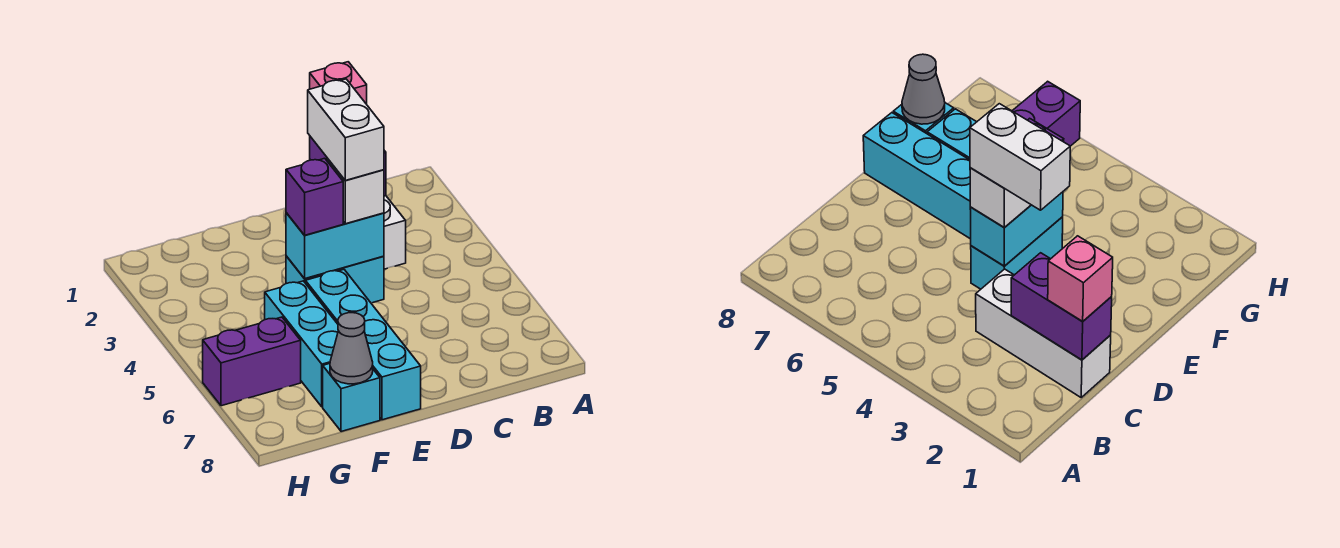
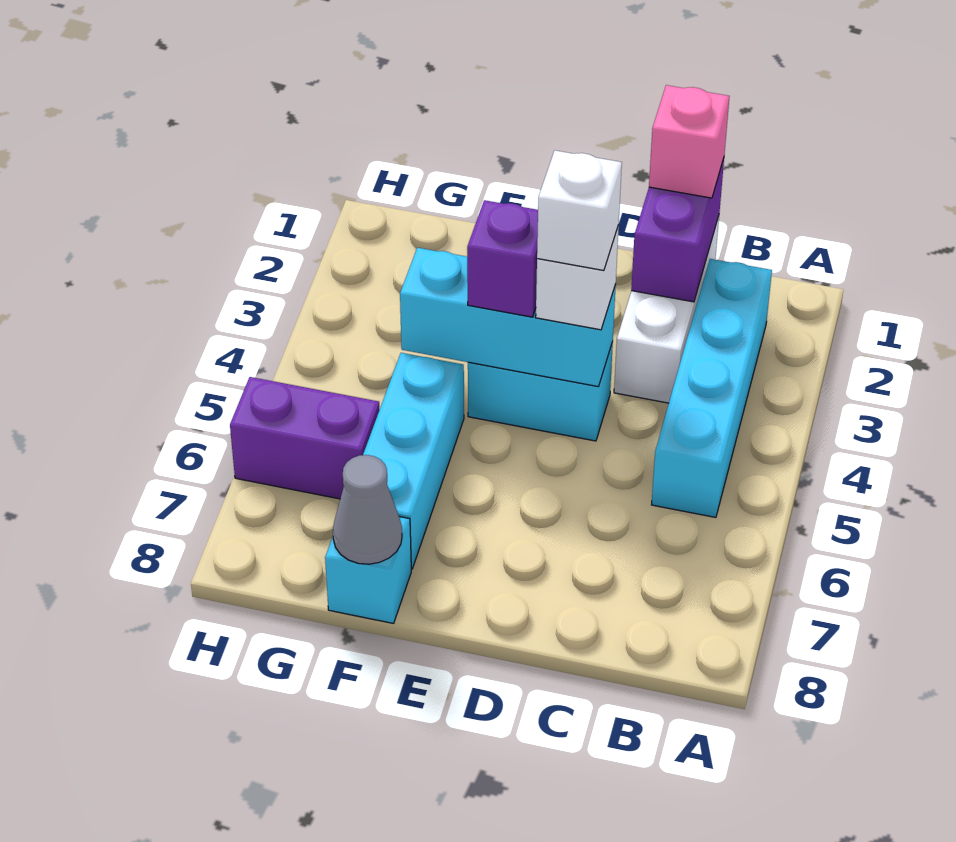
white 1x2 brick [308,79,384,180] -> white 1x1 brick [537,150,622,271]
cyan 1x2 brick [286,213,384,279] -> cyan 1x3 brick [400,248,616,387]
cyan 1x4 brick [305,270,421,420] -> cyan 1x4 brick moved to [652,259,772,517]

